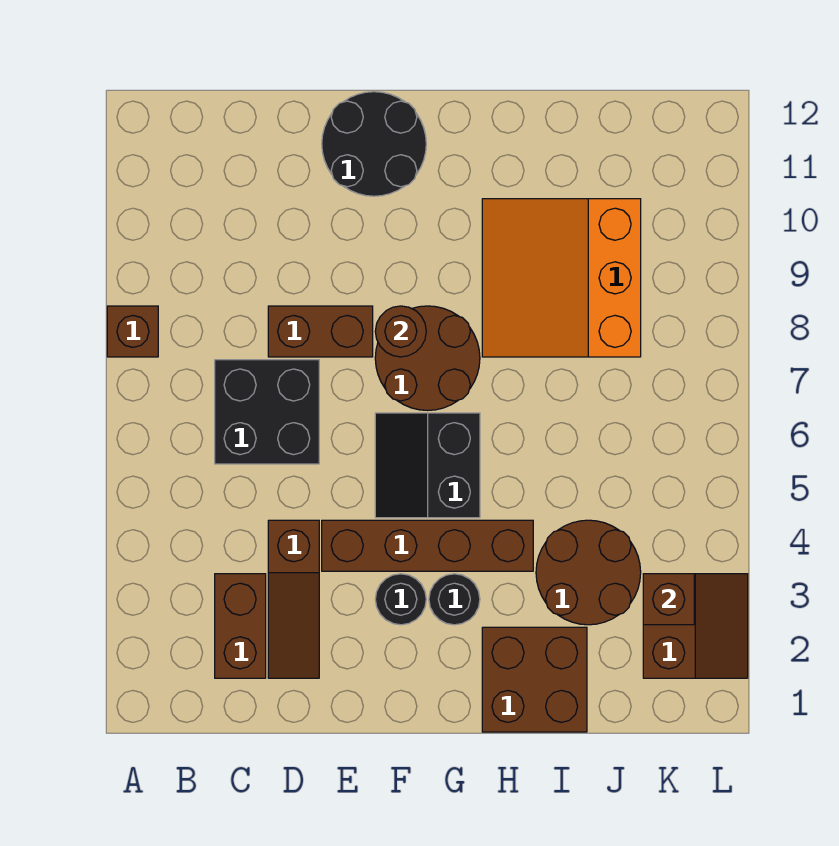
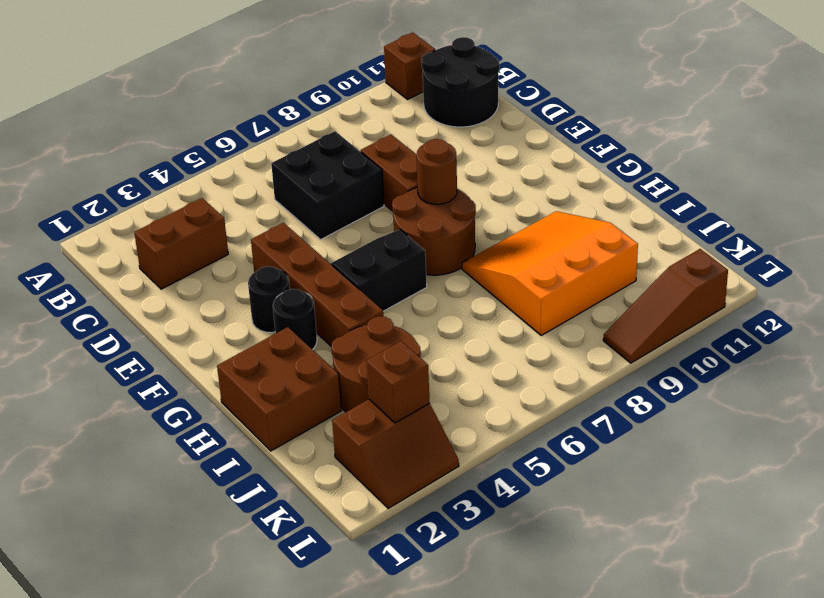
brown 1x1 brick [107,306,158,357] -> brown 1x1 brick moved to [384,32,435,99]
brown 1x3 slope [268,520,319,678] -> brown 1x3 slope moved to [603,249,728,363]
black 2x2 round brick [322,92,426,196] -> black 2x2 round brick moved to [421,37,499,127]

